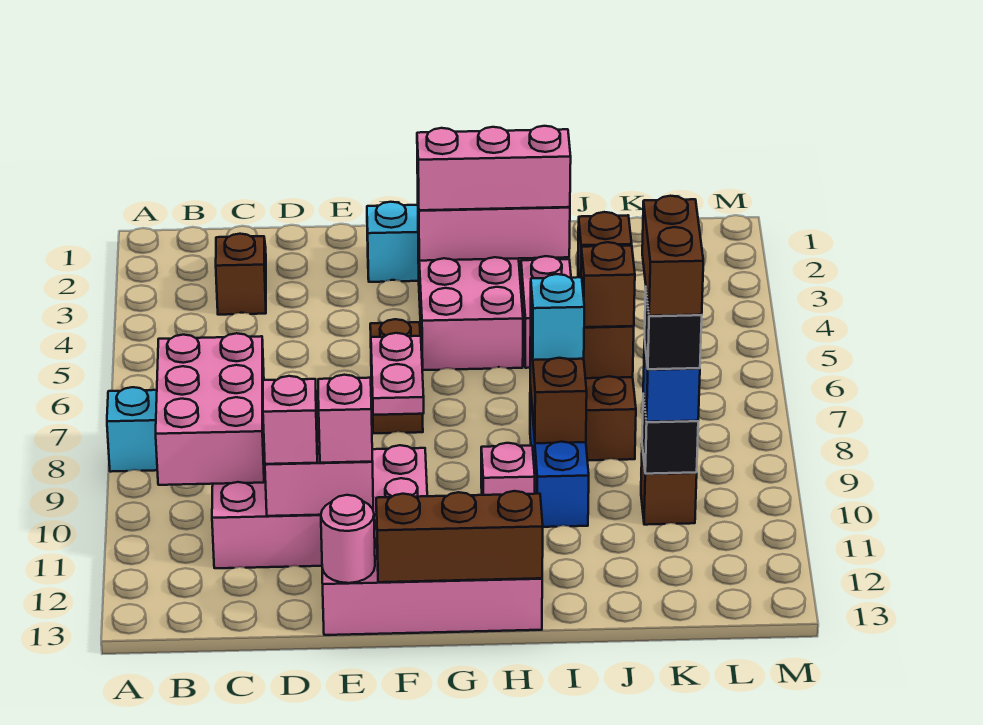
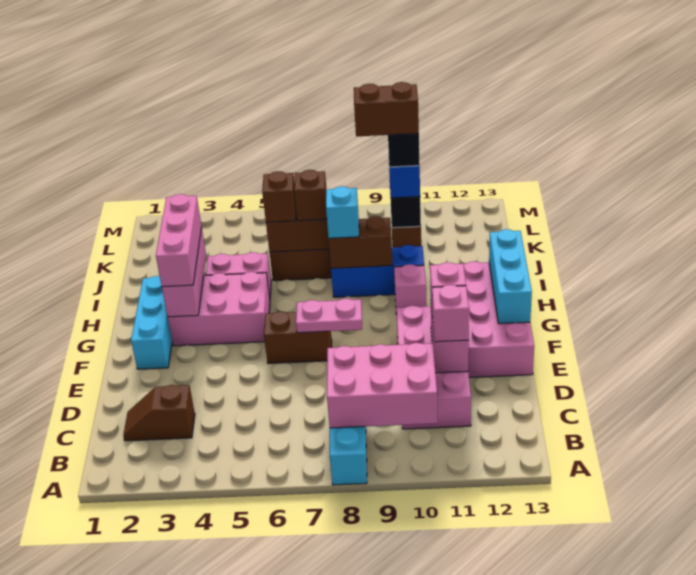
pink 1x1 round brick [321,495,375,583] -> none
brown 1x3 brick [376,491,543,582] -> cyan 1x3 brick [489,229,532,324]

